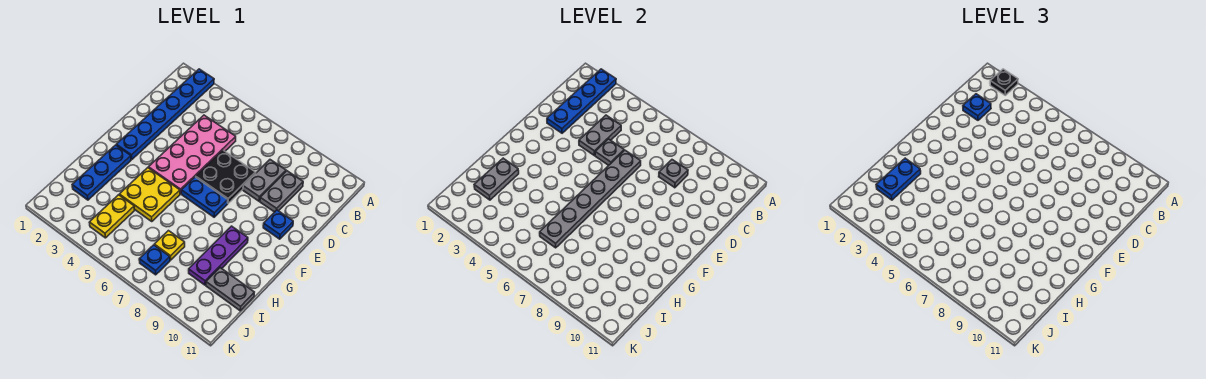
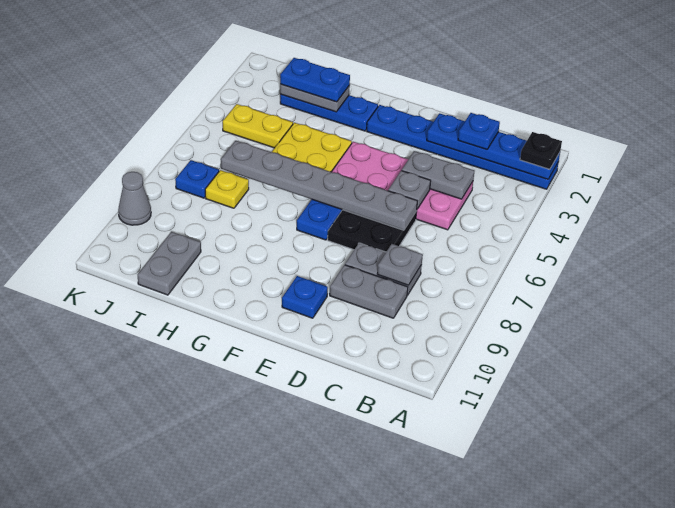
purple 1x3 plate [189,226,248,285] -> none
none -> grey 1x1 cone [118,172,151,225]

